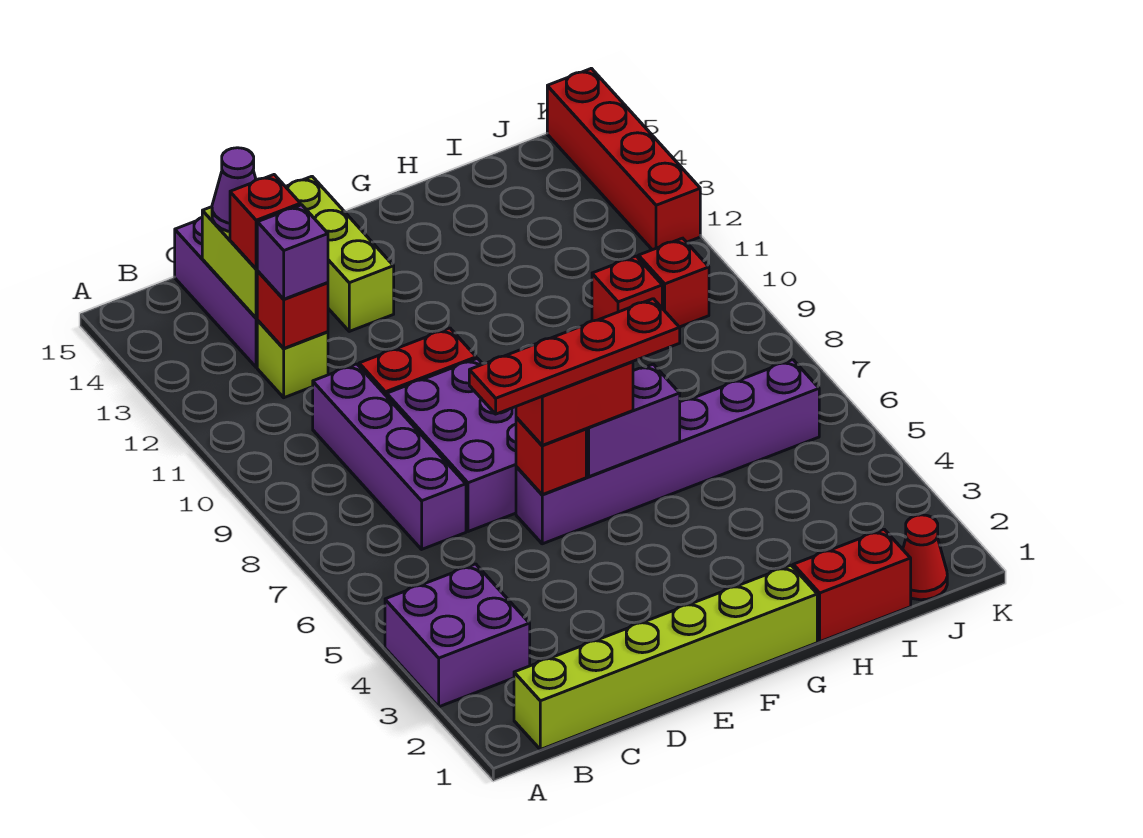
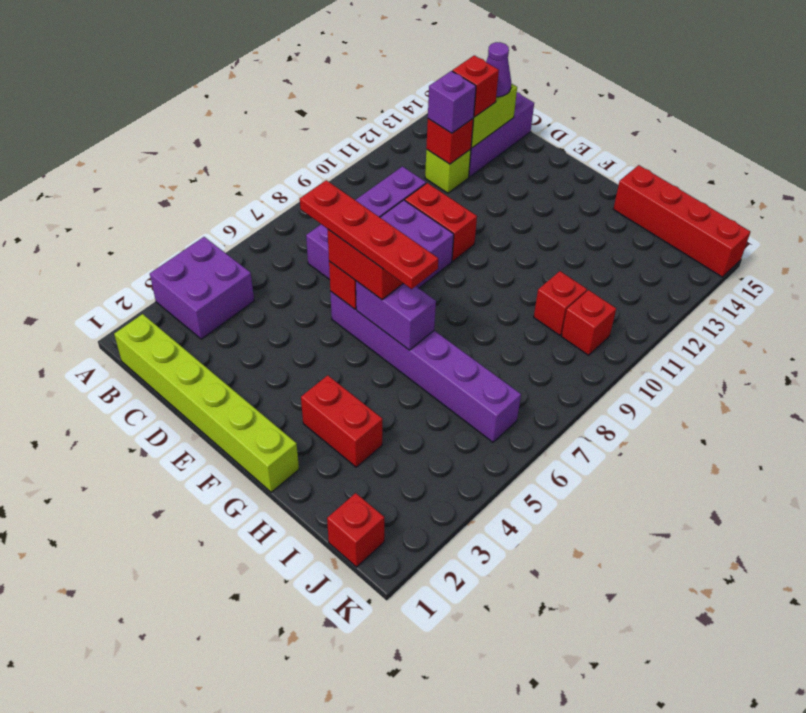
lime 1x3 brick [285,176,394,331] -> none
red 1x2 brick [793,529,911,642] -> red 1x2 brick moved to [301,375,383,467]
red 1x1 cone [903,515,947,600] -> red 1x1 brick [327,493,384,567]
red 1x4 brick [547,68,700,250] -> red 1x4 brick turned to [613,165,750,277]

